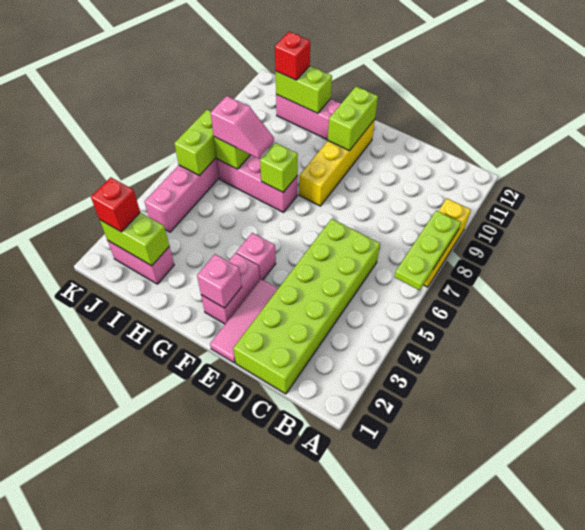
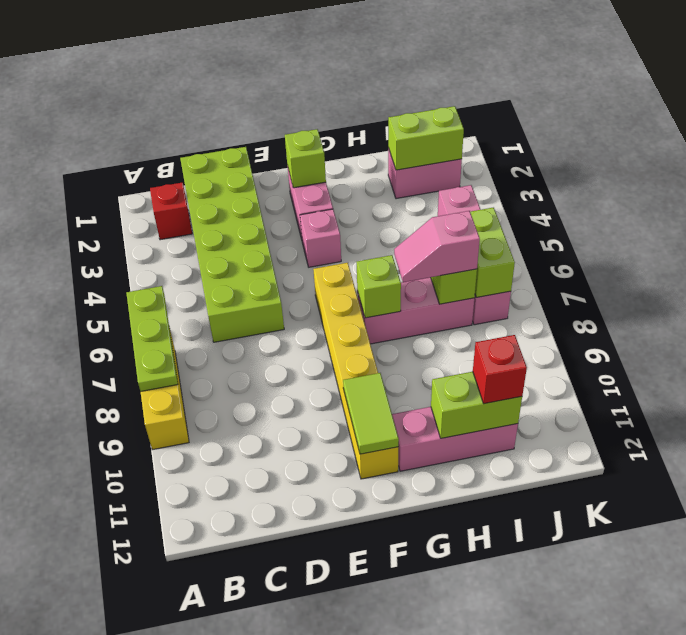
pink 1x3 tile [210,279,278,363] -> none
pink 1x1 brick [197,254,241,308] -> lime 1x1 brick [285,129,326,188]
yellow 1x4 brick [299,119,375,206] -> yellow 1x6 brick [313,263,398,479]
lime 1x2 brick [328,86,378,151] -> lime 1x2 tile [343,373,399,454]
red 1x1 brick [91,177,140,232] -> red 1x1 brick moved to [150,182,192,240]

